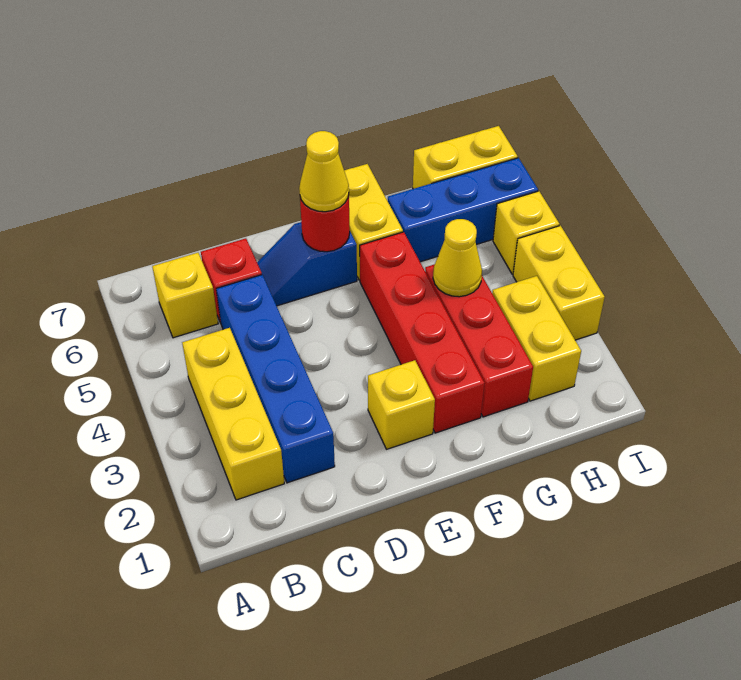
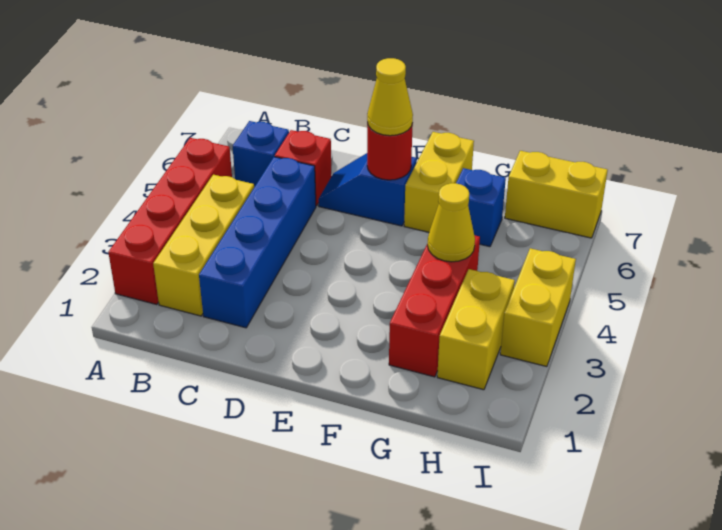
yellow 1x1 brick [152,253,218,338] -> blue 1x1 brick [233,121,289,187]
yellow 1x1 brick [368,360,435,449] -> none
red 1x4 brick [360,232,485,433] -> red 1x4 brick moved to [108,138,232,305]
blue 1x3 brick [388,158,538,262] -> blue 1x1 brick [456,168,506,247]
yellow 1x1 brick [493,191,559,274] -> none

